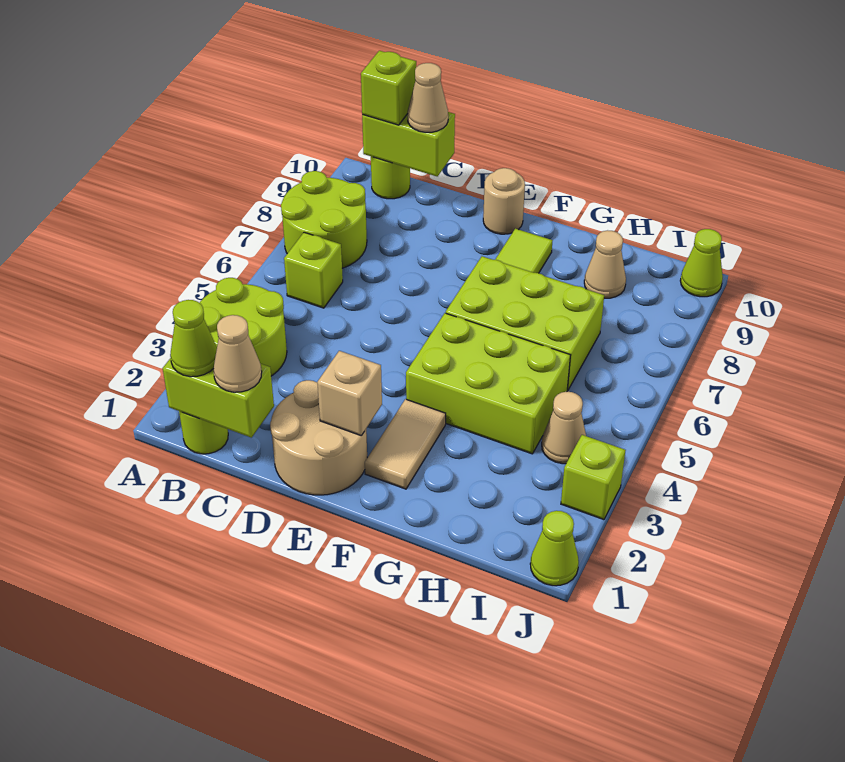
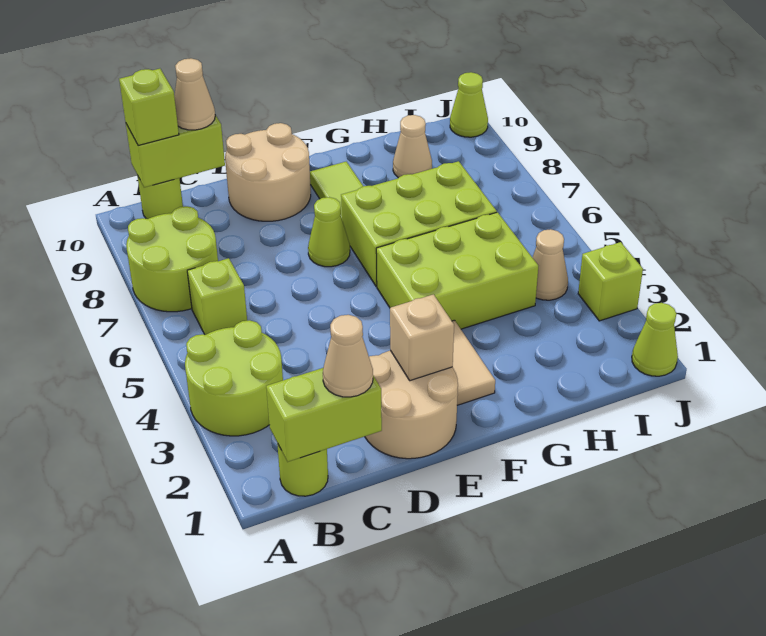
lime 1x1 cone [170,300,217,377] -> lime 1x1 cone moved to [308,197,350,267]
tan 1x1 round brick [483,168,525,234] -> tan 2x2 round brick [225,123,311,221]

